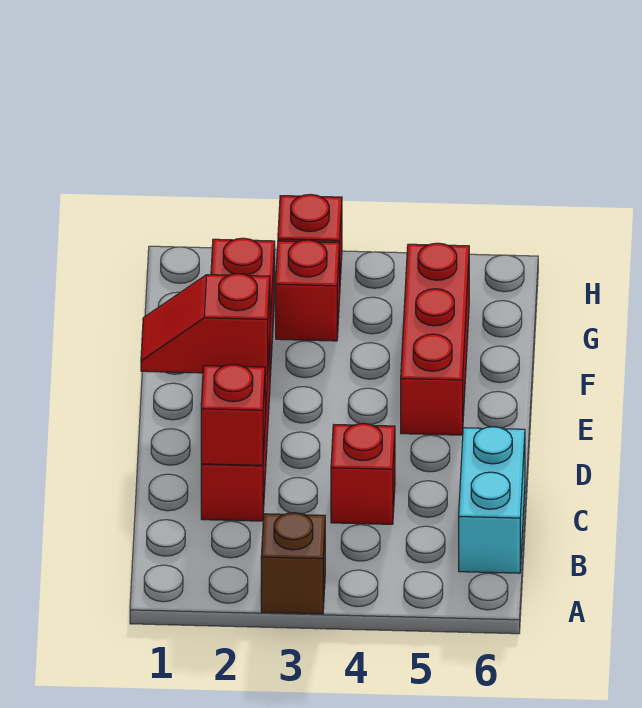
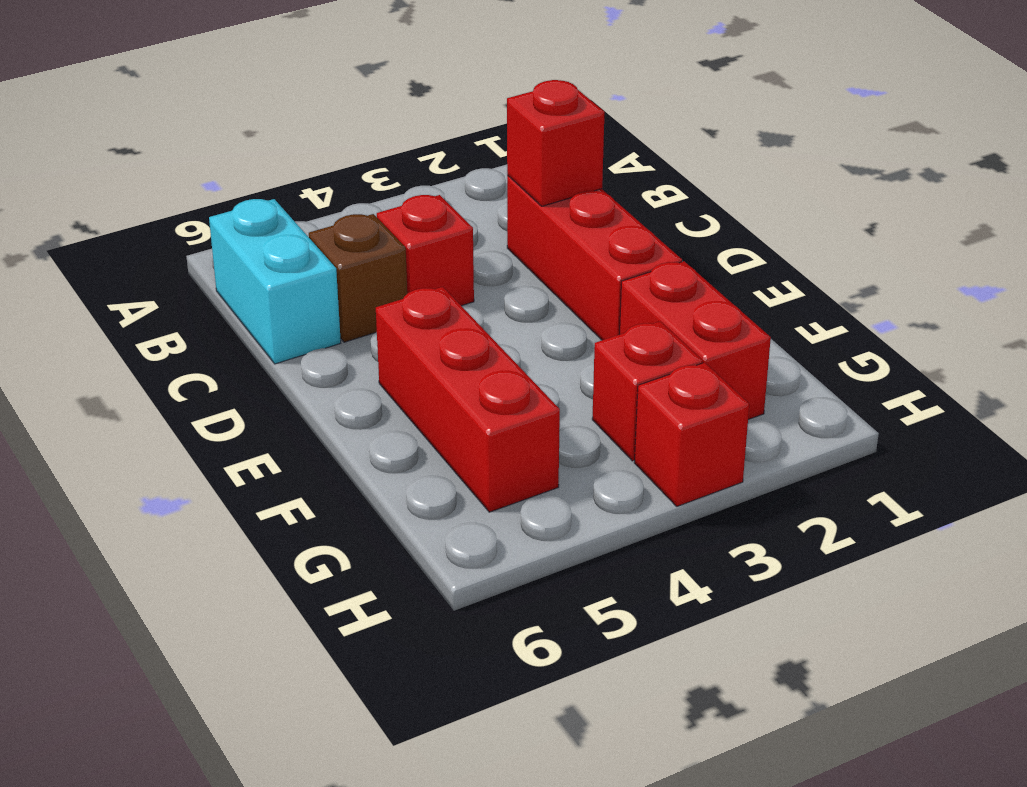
brown 1x1 brick [261,513,325,614] -> brown 1x1 brick moved to [309,214,407,342]
red 1x2 slope [141,274,270,375] -> none

